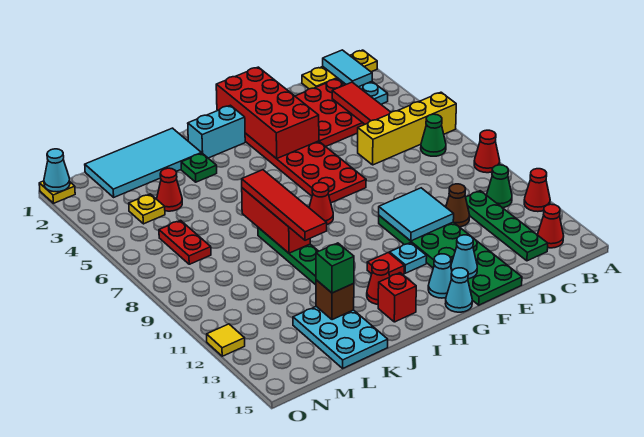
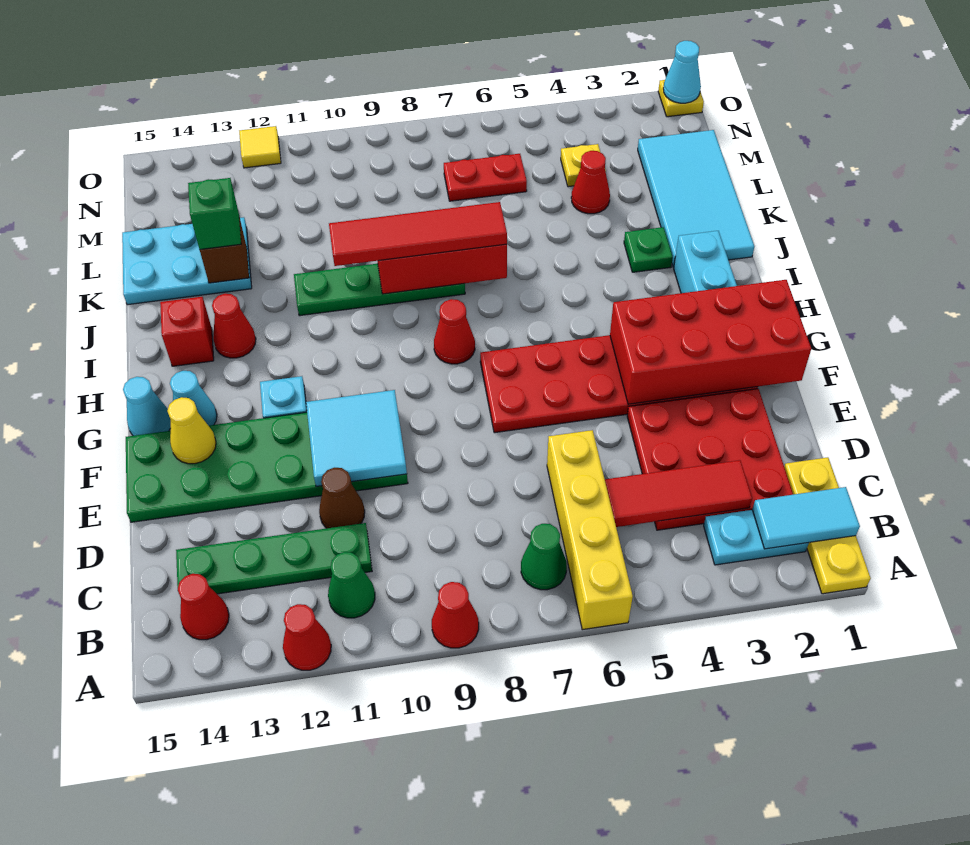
cyan 1x1 cone [451,235,477,279] -> yellow 1x1 cone [167,397,216,464]
red 1x1 tile [367,253,404,277] -> none

